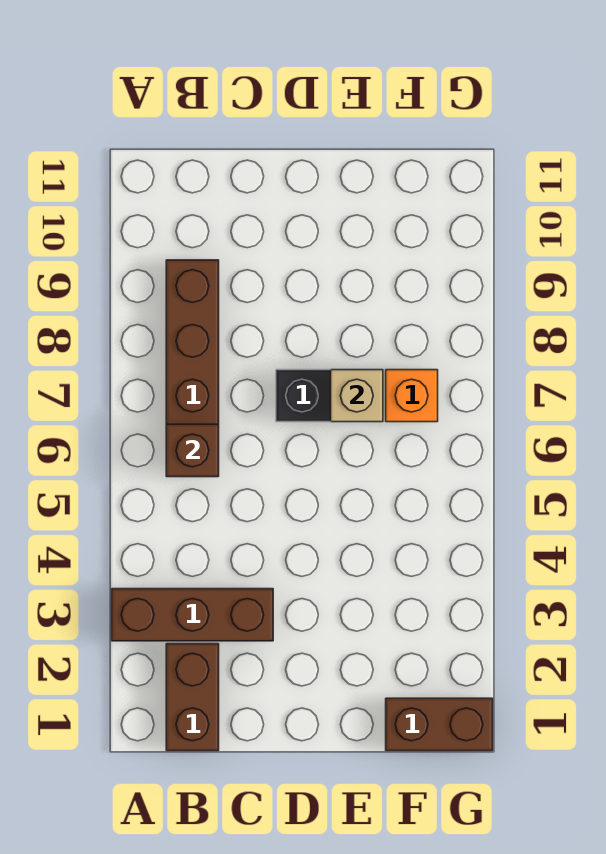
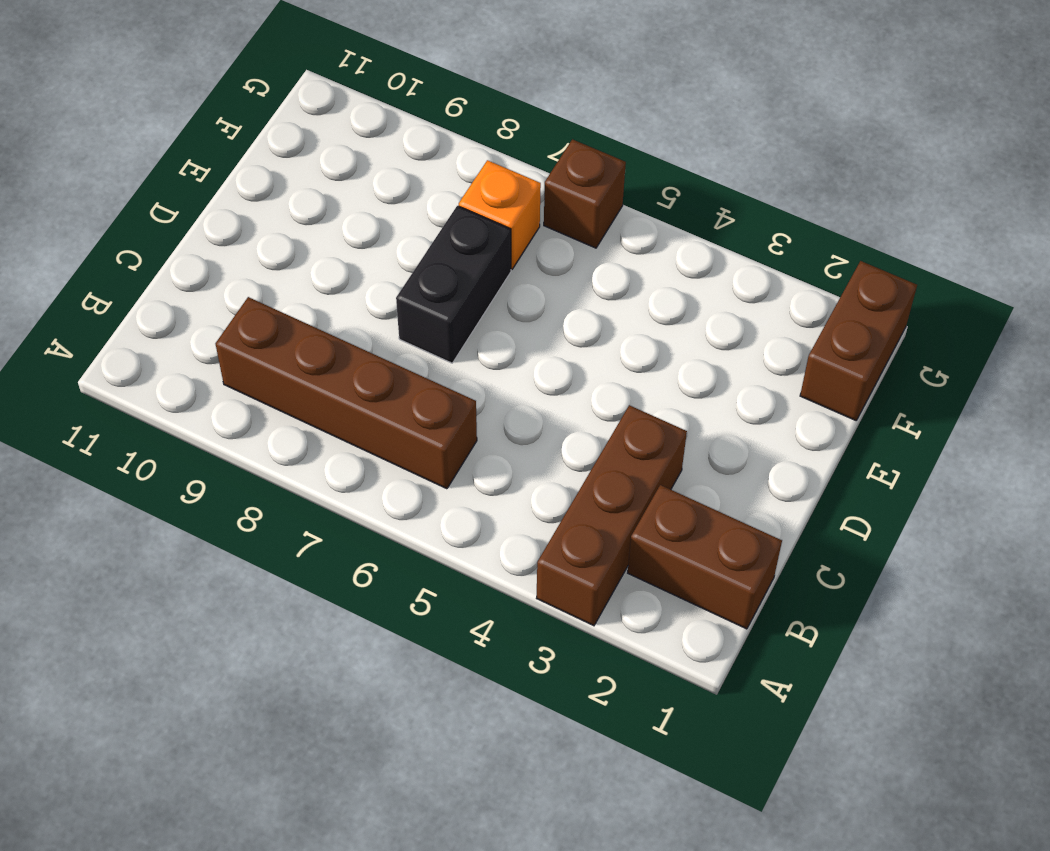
brown 1x1 brick [166,424,219,477] -> brown 1x1 brick moved to [544,139,626,248]
tan 1x1 brick [331,370,383,422] -> none

